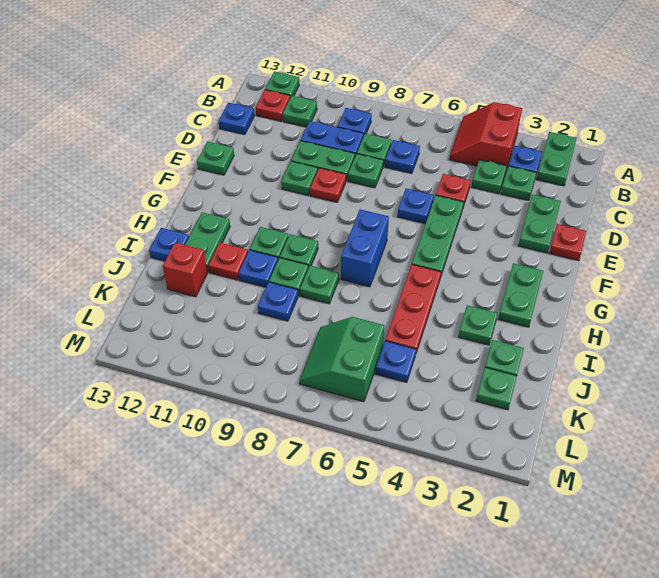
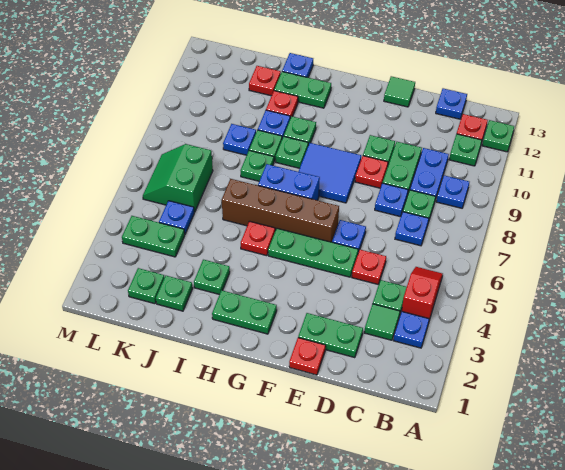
green 1x2 plate [537,132,577,186] -> green 1x2 plate moved to [122,216,185,257]
red 2x2 slope [449,102,522,170] -> red 1x2 slope [402,267,443,321]
green 1x1 plate [501,166,536,201] -> green 1x1 tile [364,304,400,340]
green 1x1 plate [348,154,383,188] -> blue 1x1 plate [375,183,408,217]
green 1x1 plate [197,142,234,175] -> green 1x1 tile [384,76,415,107]
none -> brown 1x4 brick [222,179,339,242]
none -> blue 2x2 tile [298,143,361,203]
red 1x3 plate [385,264,441,353] -> red 1x1 plate [241,221,275,256]
red 1x1 brick [163,243,207,297] -> red 1x1 plate [249,66,281,96]
green 2x2 slope [300,317,384,402] -> green 2x2 slope turned to [143,144,213,212]

